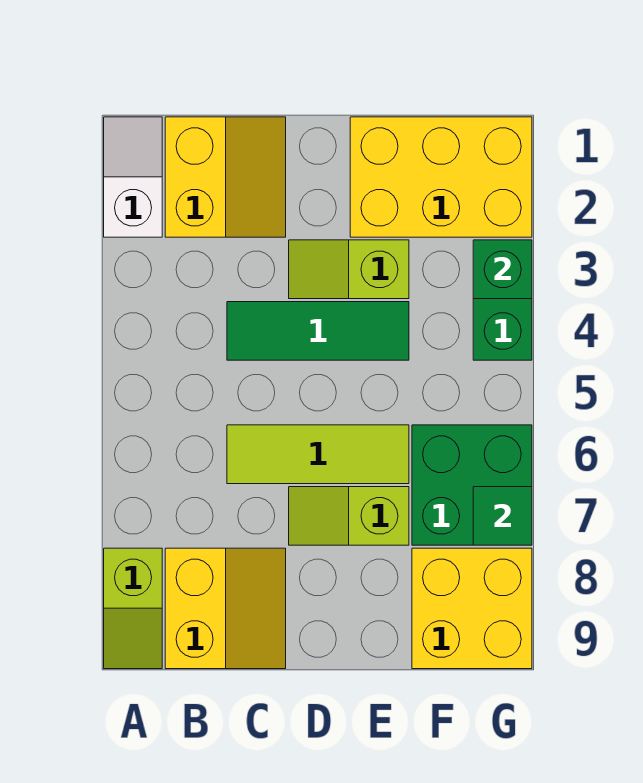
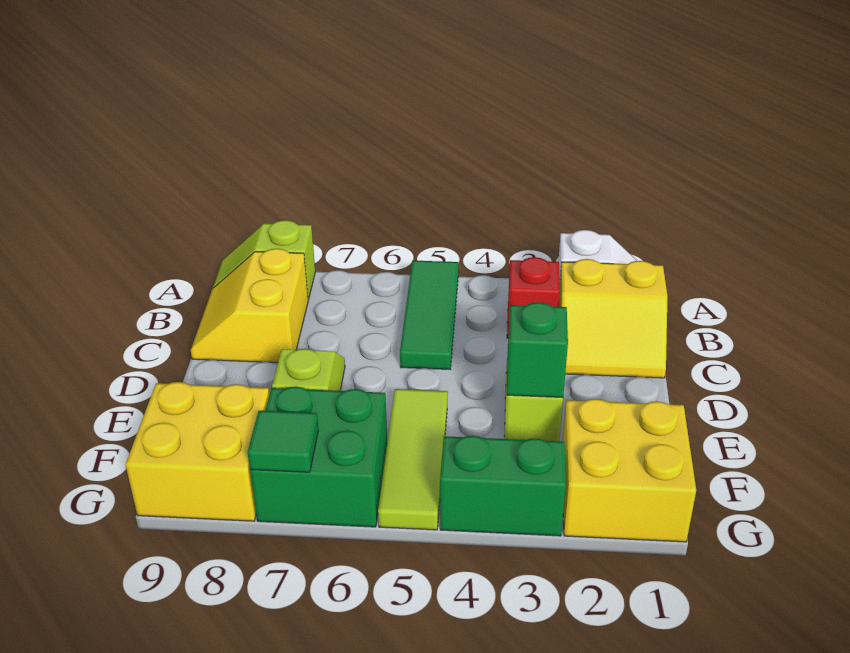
none -> red 1x1 brick [507,257,560,338]
yellow 2x2 slope [165,548,286,669] -> yellow 2x2 slope turned to [191,249,308,363]
green 1x3 tile [227,302,409,360] -> green 1x3 tile moved to [400,261,458,369]
lime 1x3 tile [227,425,409,484] -> lime 1x3 tile moved to [378,389,448,530]
yellow 2x3 brick [350,117,532,237] -> yellow 2x2 brick [563,399,696,542]
green 1x1 brick [473,240,532,299] -> green 1x1 brick moved to [507,302,568,397]

